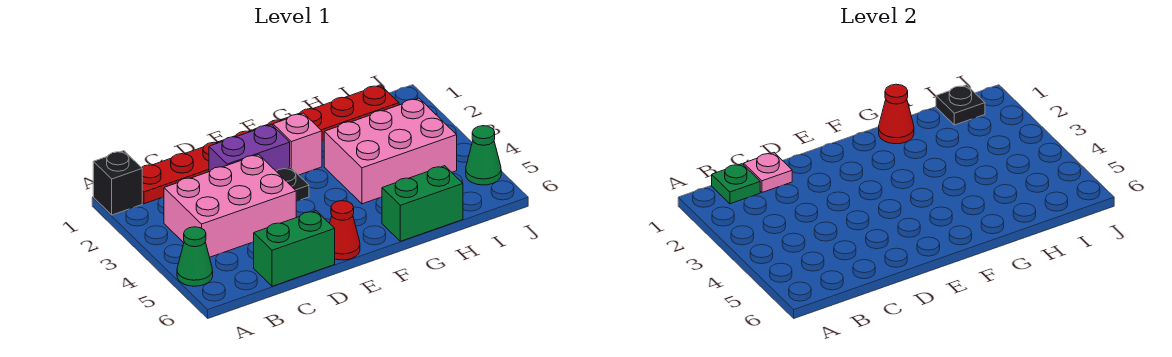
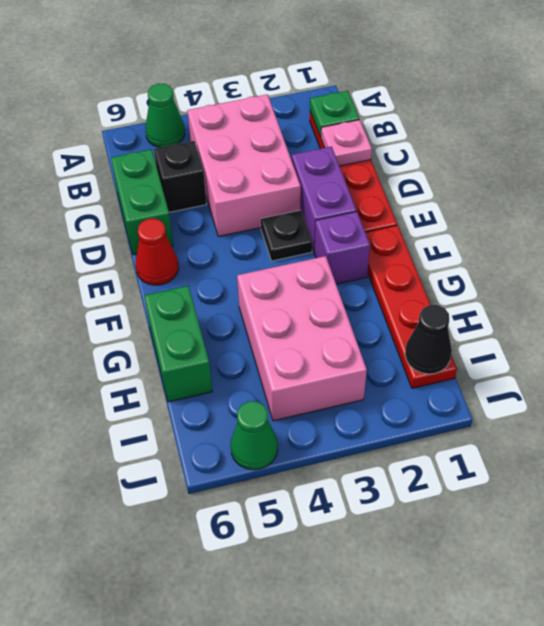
black 1x1 brick [93,151,142,215] -> black 1x1 brick moved to [154,141,207,212]
pink 1x1 brick [273,113,322,175] -> purple 1x1 brick [315,212,370,284]
red 1x1 cone [879,84,914,144] -> none
black 1x1 plate [936,85,985,125] -> black 1x1 cone [405,305,452,374]

